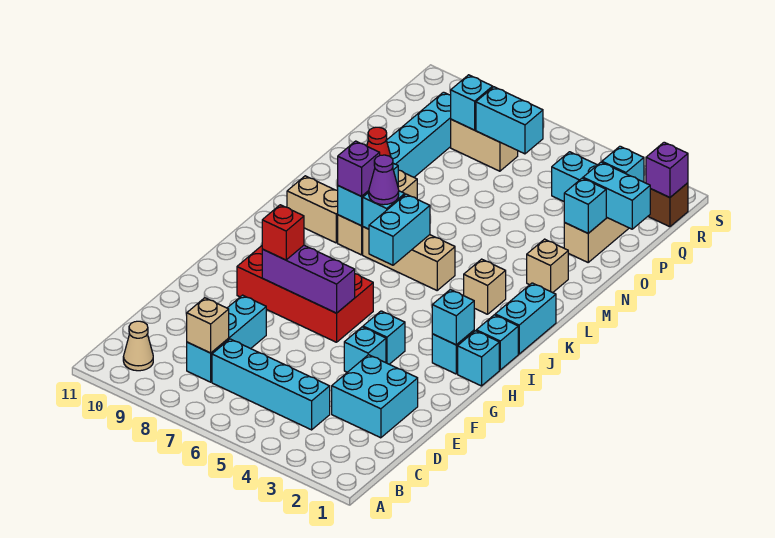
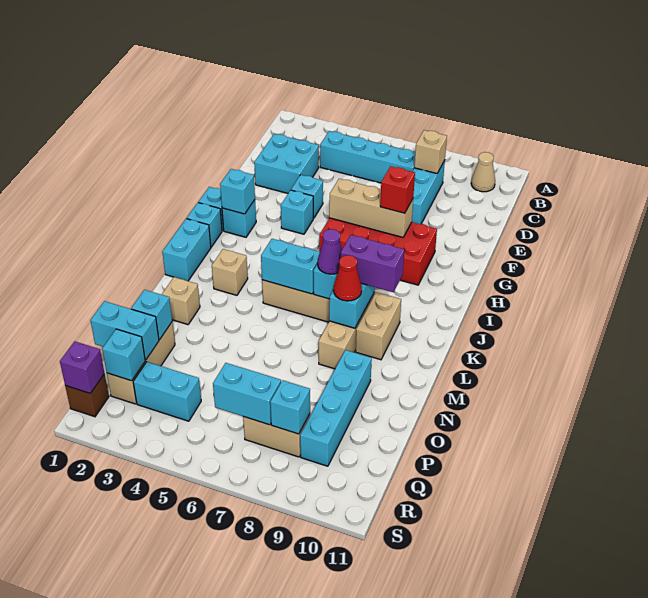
purple 1x3 brick [262,245,355,313] -> tan 1x3 brick [329,179,413,237]
cyan 1x2 brick [369,194,430,265] -> cyan 1x2 brick turned to [261,239,320,294]
purple 1x1 brick [338,141,380,196] -> purple 1x2 brick [341,235,404,292]
tan 1x2 brick [287,176,338,243] -> tan 1x2 brick turned to [356,292,401,360]

